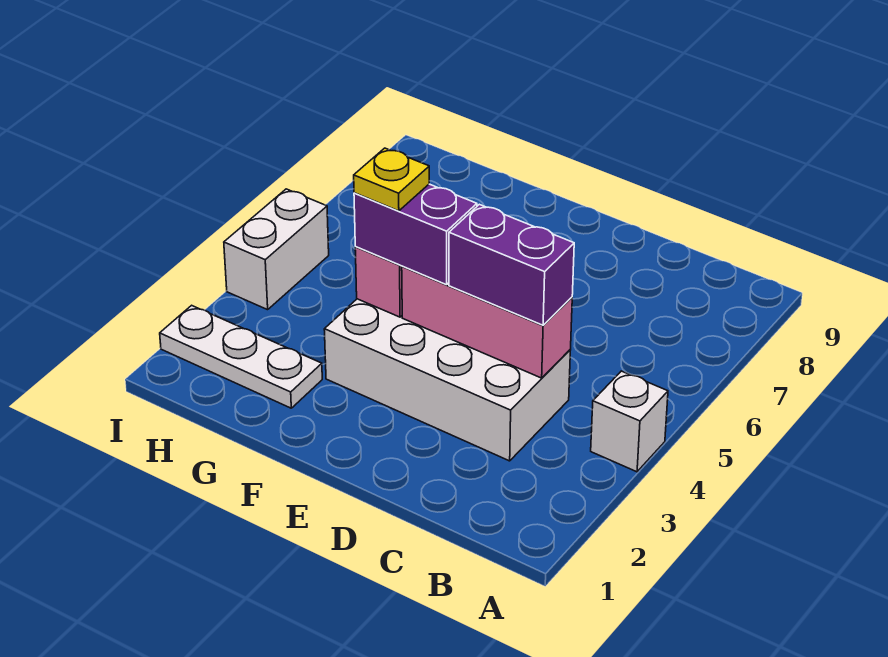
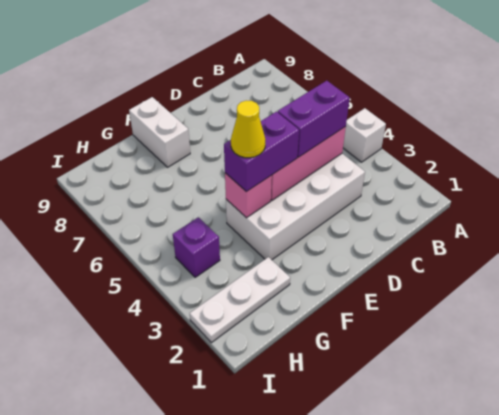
yellow 1x1 plate [354,148,429,211] -> yellow 1x1 cone [231,101,265,158]
none -> purple 1x1 brick [173,217,220,277]
white 1x2 brick [224,189,329,310] -> white 1x2 brick moved to [129,97,190,167]

